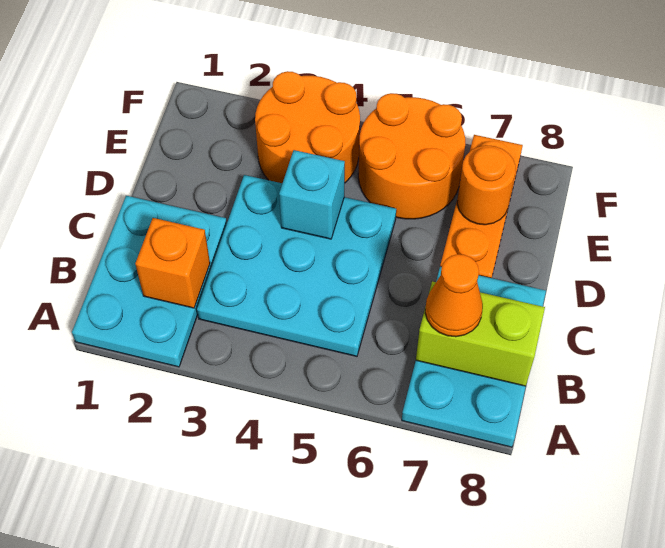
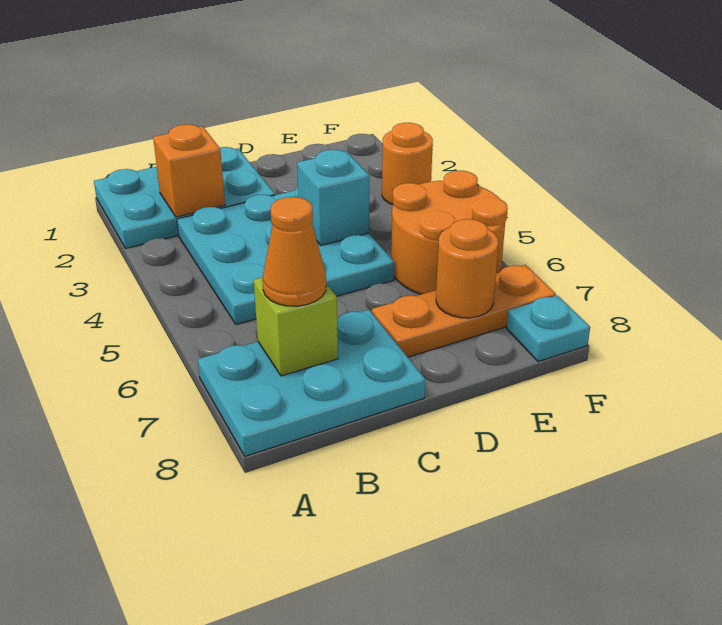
lime 1x2 brick [416,281,545,386] -> lime 1x1 brick [254,277,338,376]
orange 2x2 round brick [255,71,360,183] -> orange 1x1 round brick [382,123,433,205]
none -> cyan 1x1 plate [507,295,590,362]

